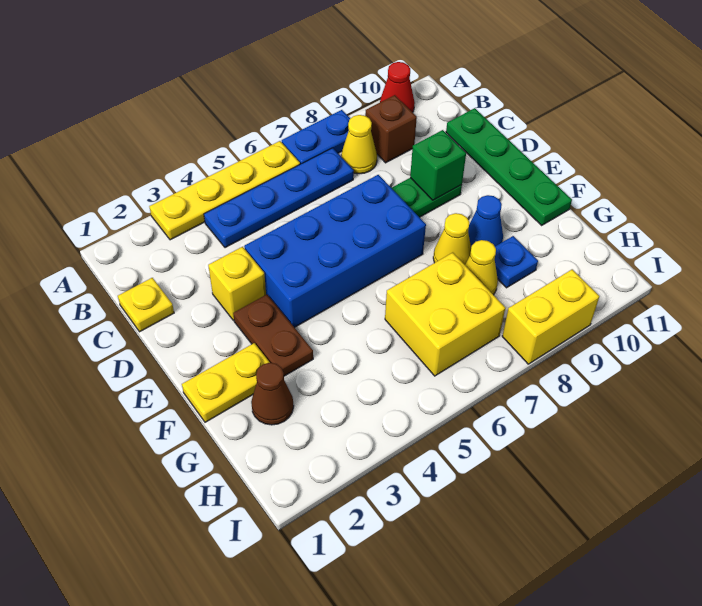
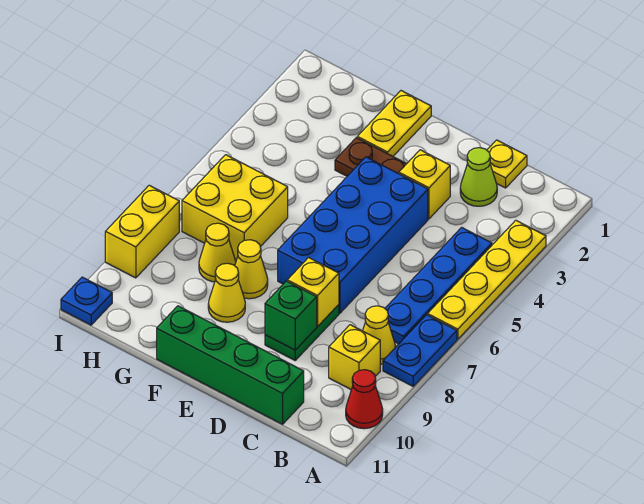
brown 1x1 brick [365,95,417,163] -> yellow 1x1 brick [329,325,380,390]
none -> lime 1x1 cone [460,148,497,206]
green 1x4 plate [446,108,572,225] -> green 1x4 brick [157,306,304,424]
none -> yellow 1x1 brick [287,258,339,326]
blue 1x1 cone [468,195,503,247] -> yellow 1x1 cone [208,263,245,322]
brown 1x1 cone [251,363,294,425] -> none
blue 1x1 plate [495,236,538,288] -> blue 1x1 plate moved to [61,277,112,325]

